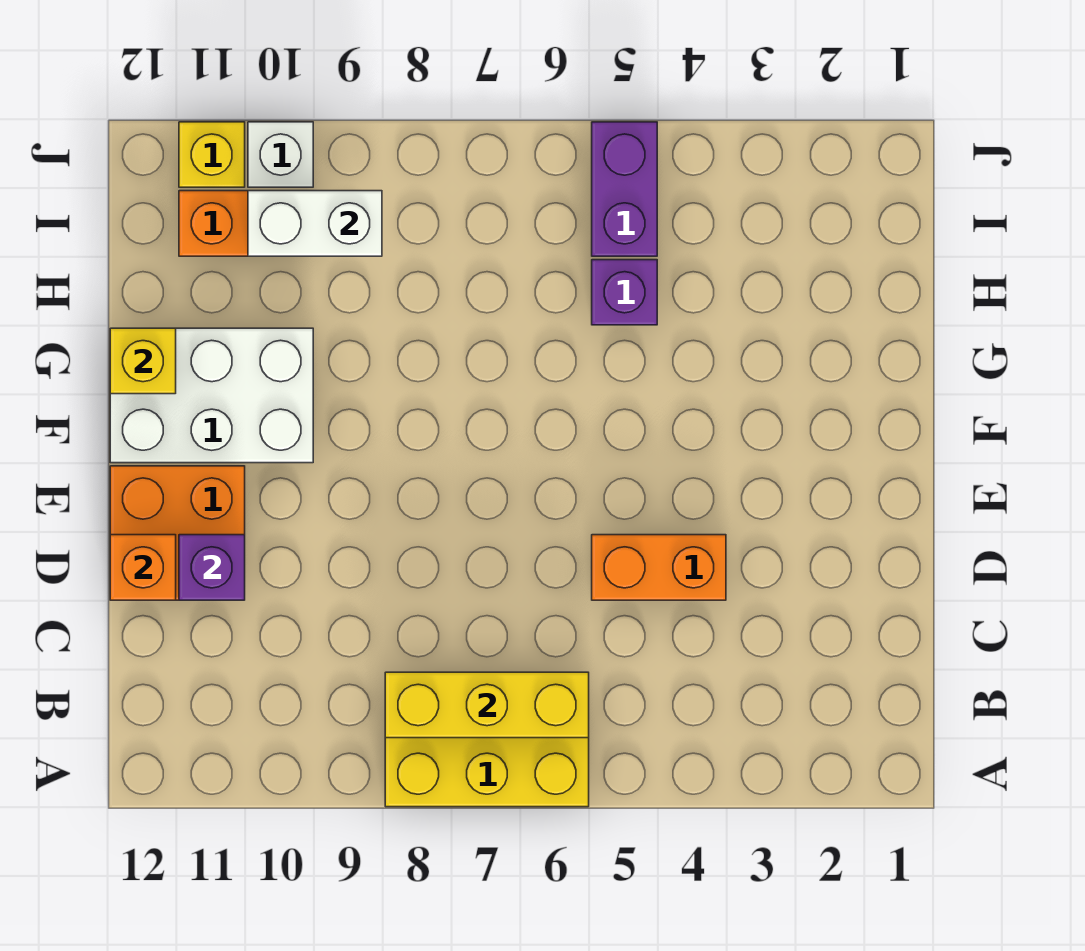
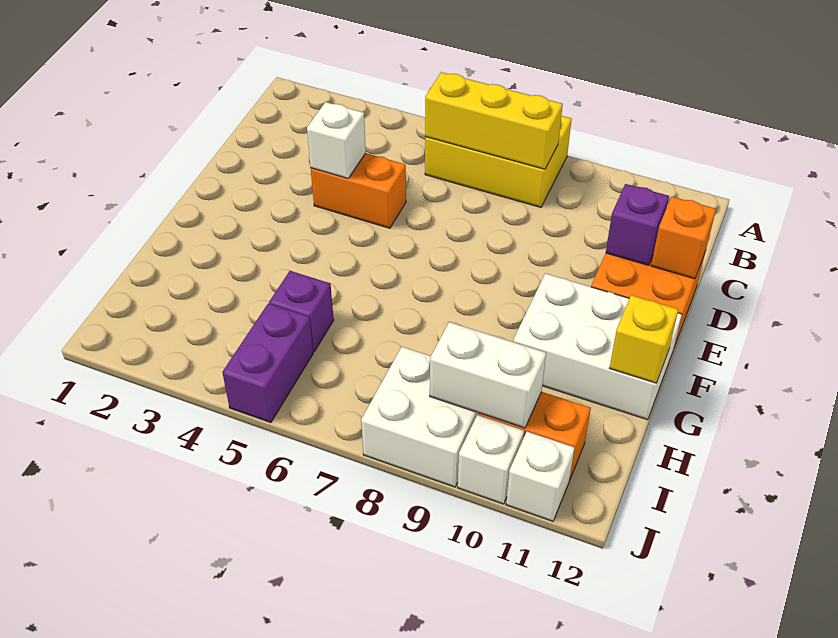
none -> white 1x1 brick [307,102,366,179]
none -> white 2x2 brick [361,347,478,487]
yellow 1x1 brick [179,122,245,187] -> white 1x1 brick [506,432,575,521]

